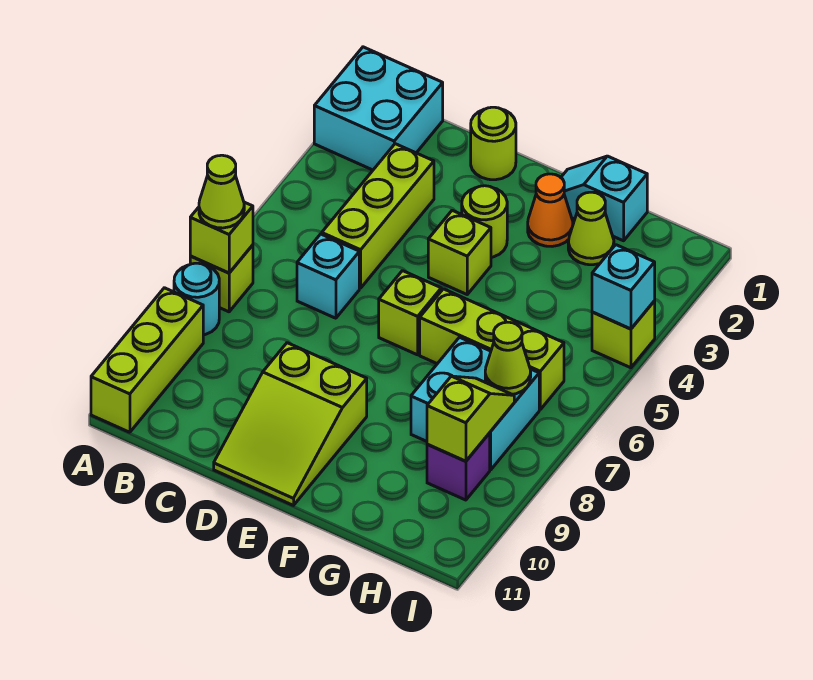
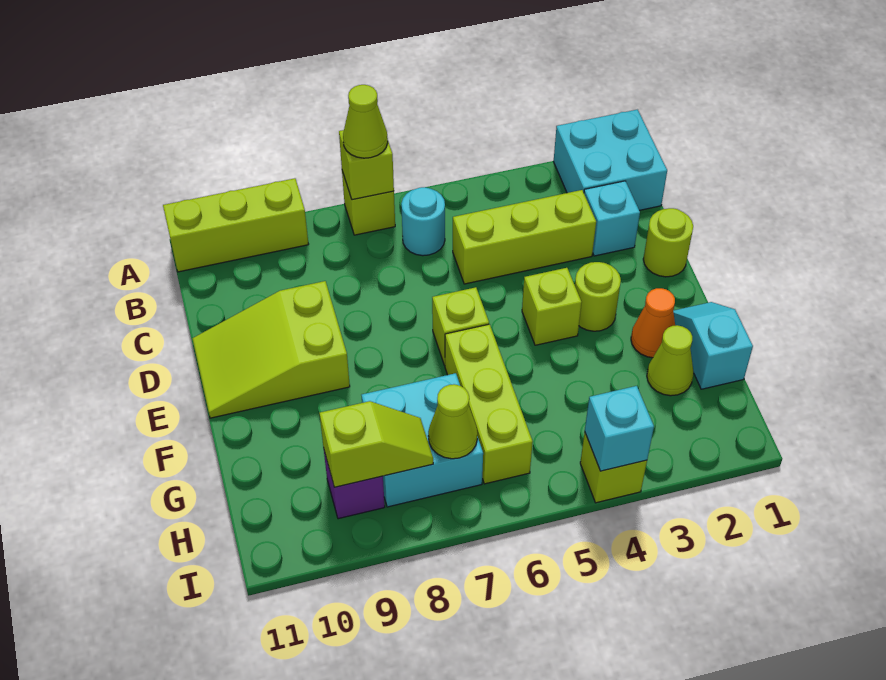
cyan 1x1 round brick [174,263,219,335] -> cyan 1x1 round brick moved to [401,187,445,256]
cyan 1x1 brick [297,234,359,318] -> cyan 1x1 brick moved to [584,181,640,256]

